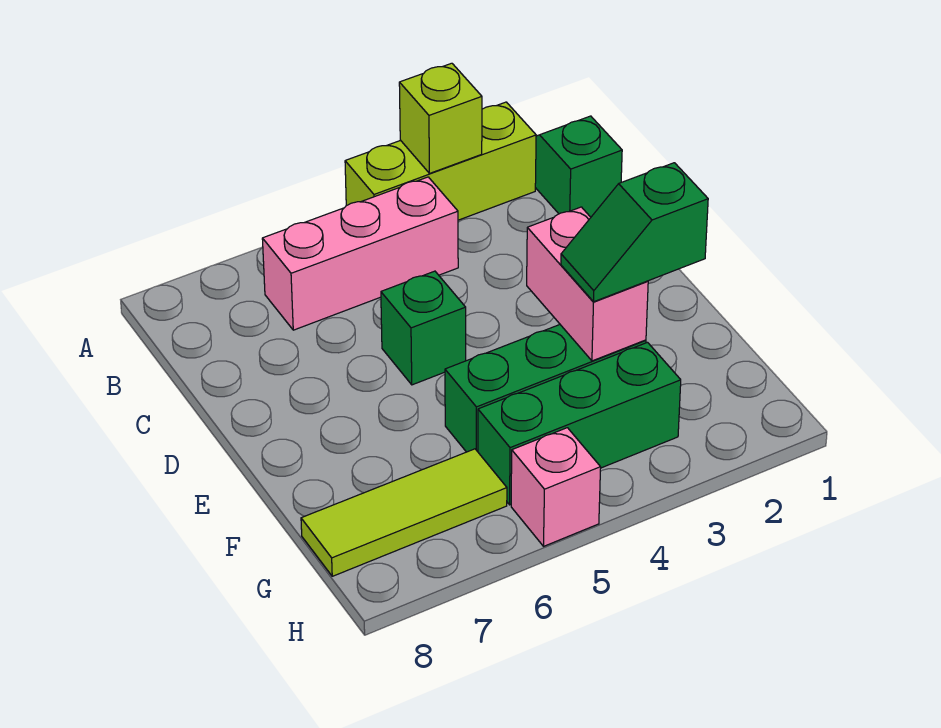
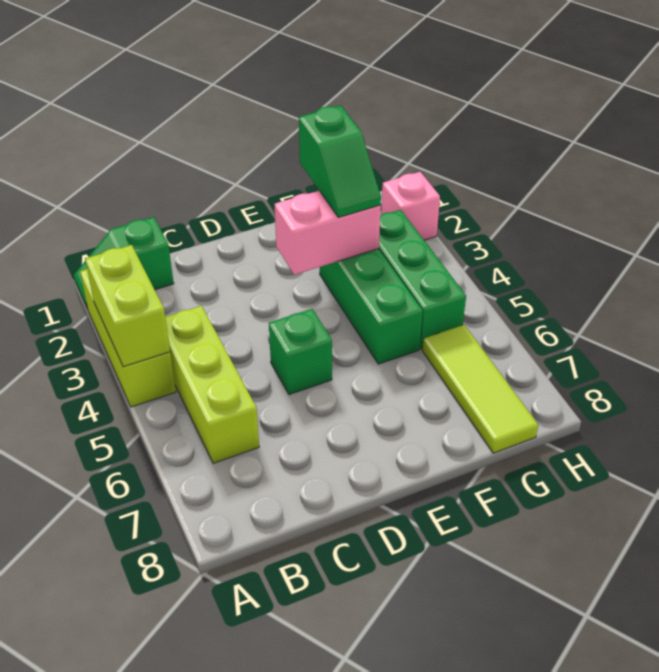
lime 1x1 brick [399,63,482,173] -> lime 1x2 brick [85,245,170,367]
pink 1x3 brick [262,177,458,330] -> lime 1x3 brick [165,306,259,463]
pink 1x1 brick [511,428,601,546] -> pink 1x1 brick moved to [381,172,440,240]

